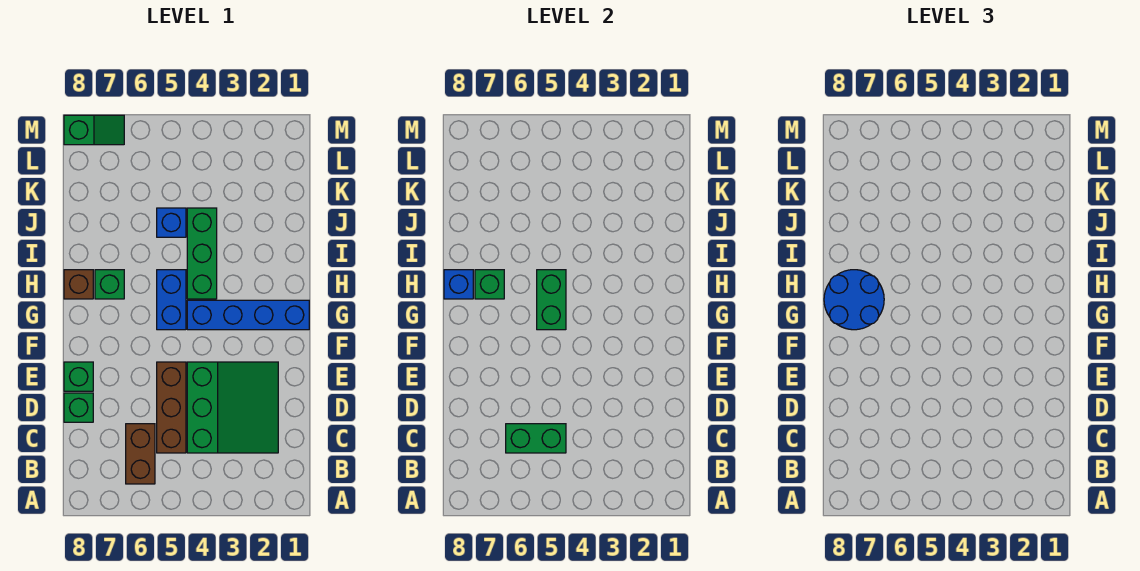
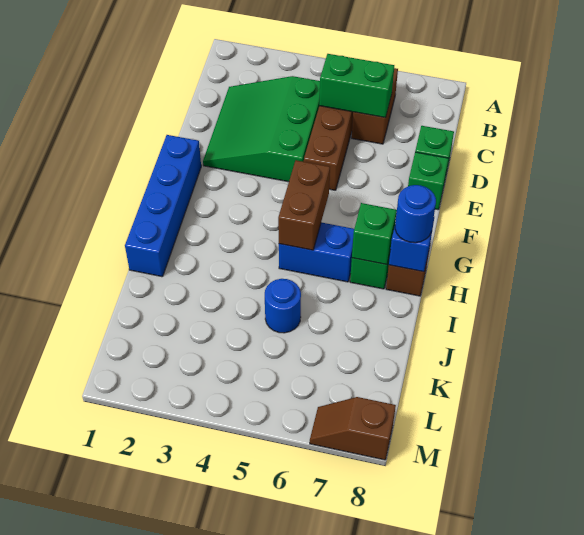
blue 1x4 brick [187,300,309,330] -> blue 1x4 brick turned to [125,135,201,277]
blue 1x2 brick [157,270,186,330] -> blue 1x2 brick turned to [279,223,354,282]
green 1x2 brick [537,270,566,330] -> brown 1x2 brick [278,160,330,250]
blue 2x2 round brick [824,270,884,330] -> blue 1x1 round brick [395,185,436,243]
green 1x3 brick [187,208,217,299] -> none
blue 1x1 brick [157,208,186,237] -> blue 1x1 round brick [265,279,301,333]
green 1x2 slope [64,115,124,145] -> brown 1x2 slope [310,397,396,460]

